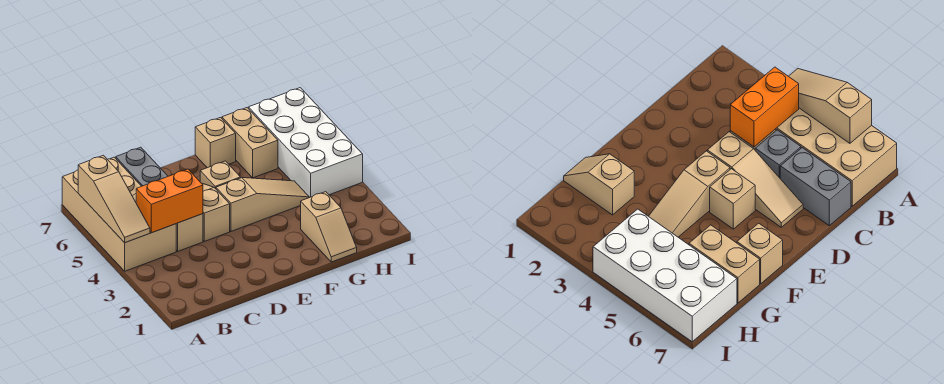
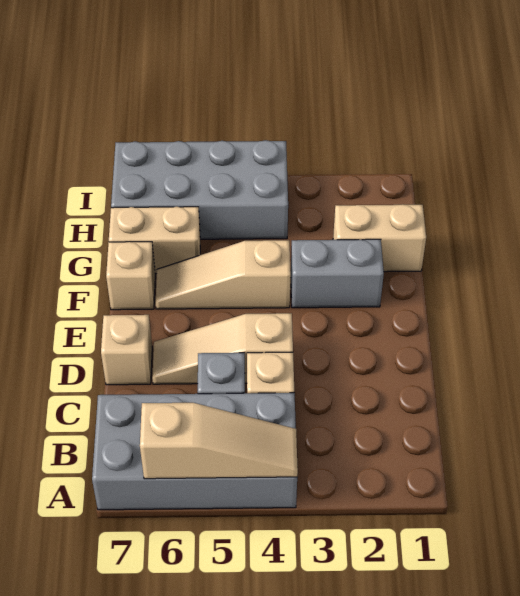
tan 2x4 brick [62,157,176,271] -> grey 2x4 brick [92,393,297,510]
orange 1x2 brick [136,169,203,233] -> none
grey 1x2 brick [116,147,168,186] -> grey 1x2 brick moved to [291,239,384,308]
tan 1x3 slope [216,178,309,231] -> tan 1x3 slope turned to [156,240,291,309]
tan 1x1 brick [200,161,240,189] -> tan 1x1 brick moved to [101,315,152,385]
tan 1x2 slope [301,192,357,262] -> tan 1x2 brick [333,204,426,272]
white 2x4 brick [249,88,363,198] -> grey 2x4 brick [111,140,288,239]

